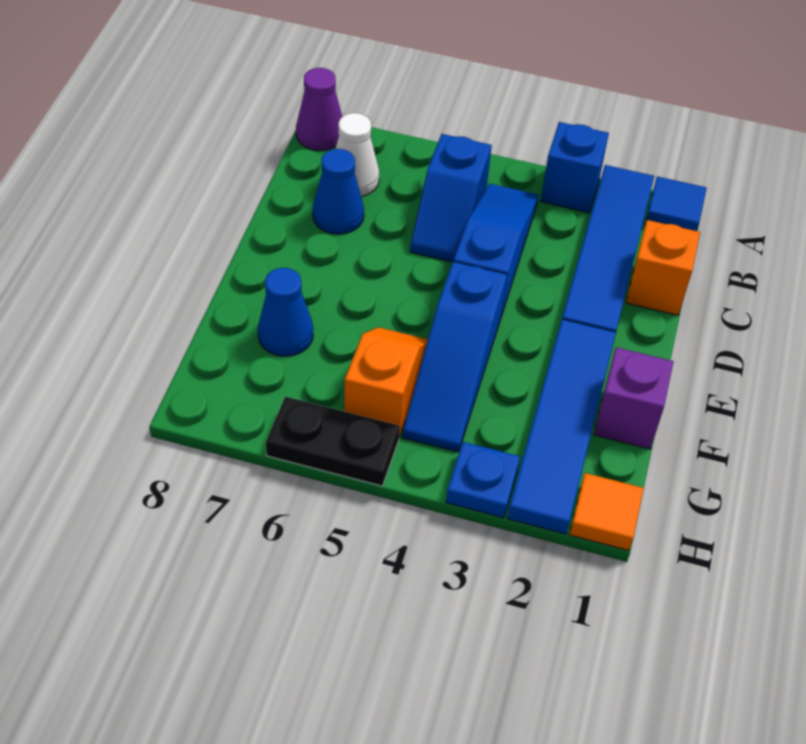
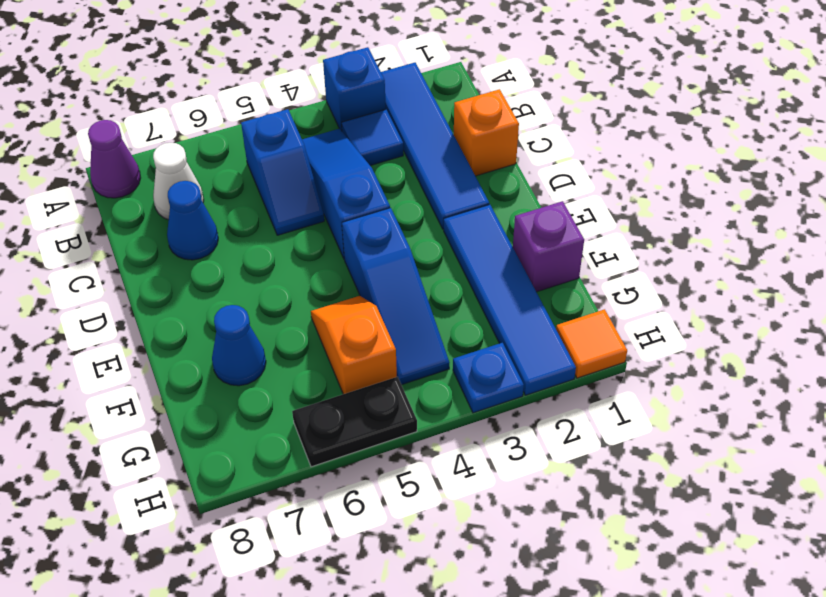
blue 1x1 tile [645,177,707,231] -> blue 1x1 tile moved to [342,110,403,166]

